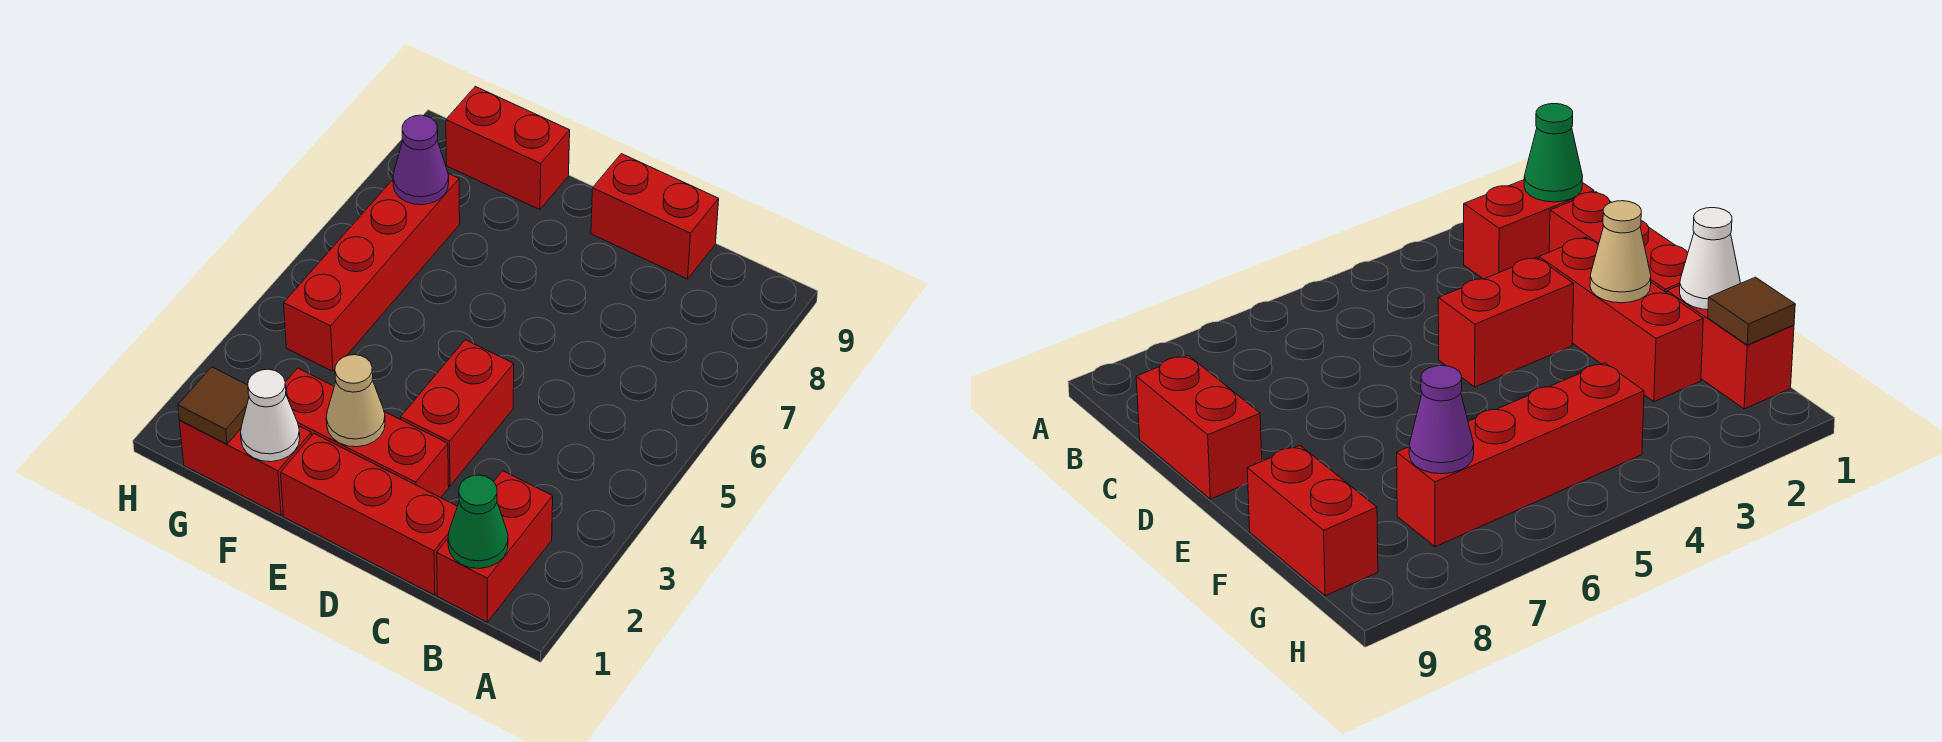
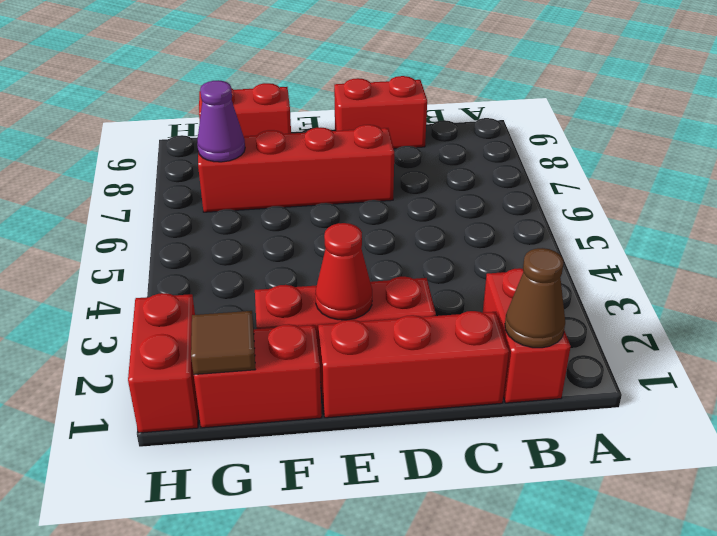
green 1x1 cone [448,475,508,569] -> brown 1x1 cone [505,248,565,348]
red 1x2 brick [401,340,514,486] -> red 1x2 brick moved to [128,293,198,433]
tan 1x1 cone [326,355,385,447] -> red 1x1 cone [315,223,372,320]
white 1x1 cone [241,369,300,462] -> none
red 1x4 brick [284,173,460,371] -> red 1x4 brick turned to [198,125,394,212]

